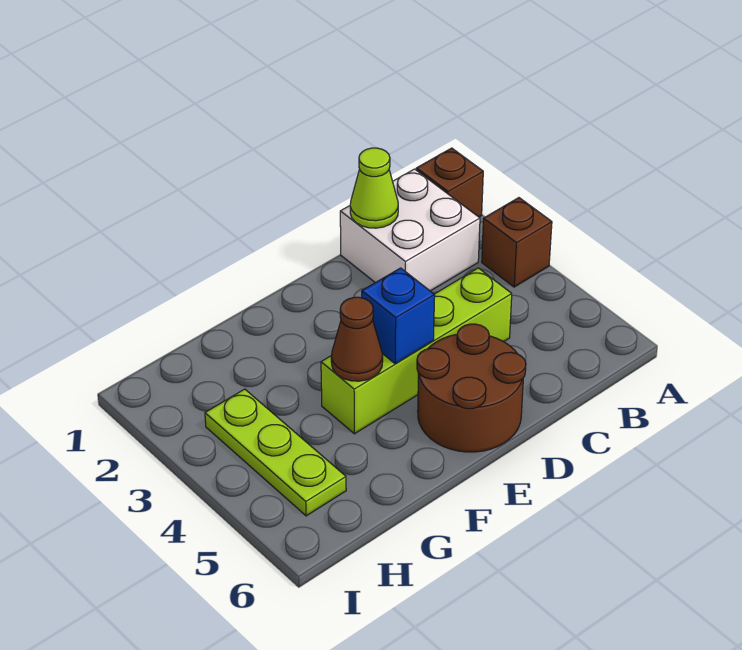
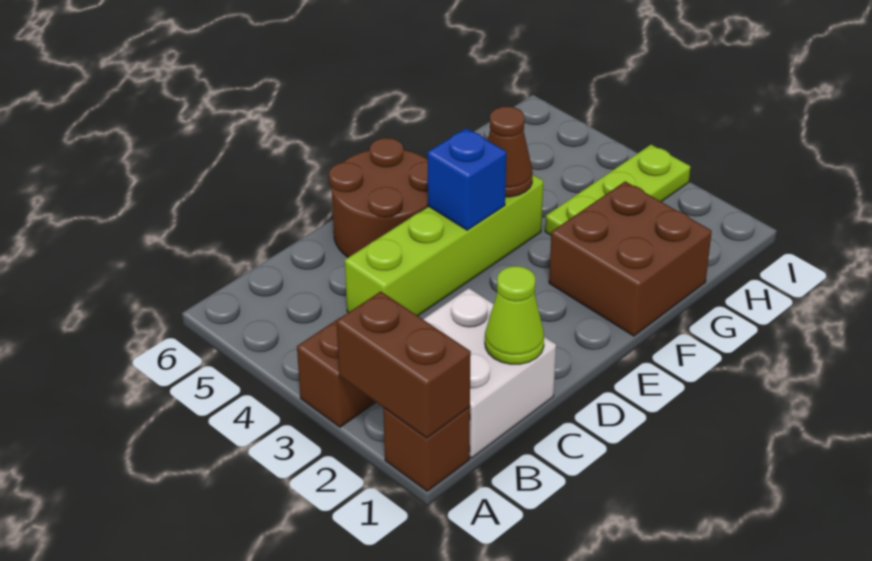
none -> brown 1x2 brick [336,291,471,438]
none -> brown 2x2 brick [549,181,712,336]
lime 1x3 plate [205,389,346,516] -> lime 1x3 plate turned to [545,145,691,235]

